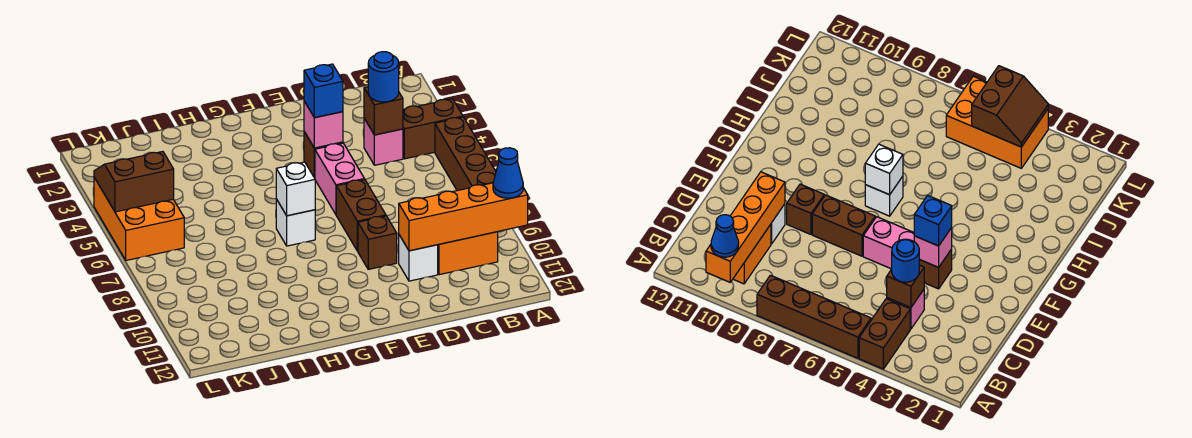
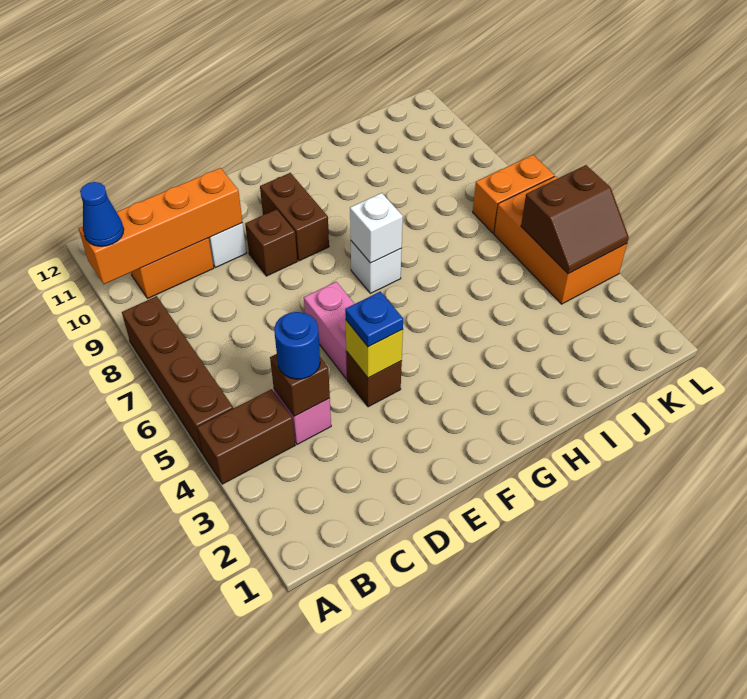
pink 1x1 brick [304,101,343,148] -> yellow 1x1 brick [346,321,403,378]
blue 1x1 brick [304,64,343,118] -> blue 1x1 plate [345,292,403,347]
brown 1x2 brick [336,179,386,251] -> brown 1x2 brick moved to [260,173,329,261]
none -> orange 1x2 brick [473,155,554,233]

